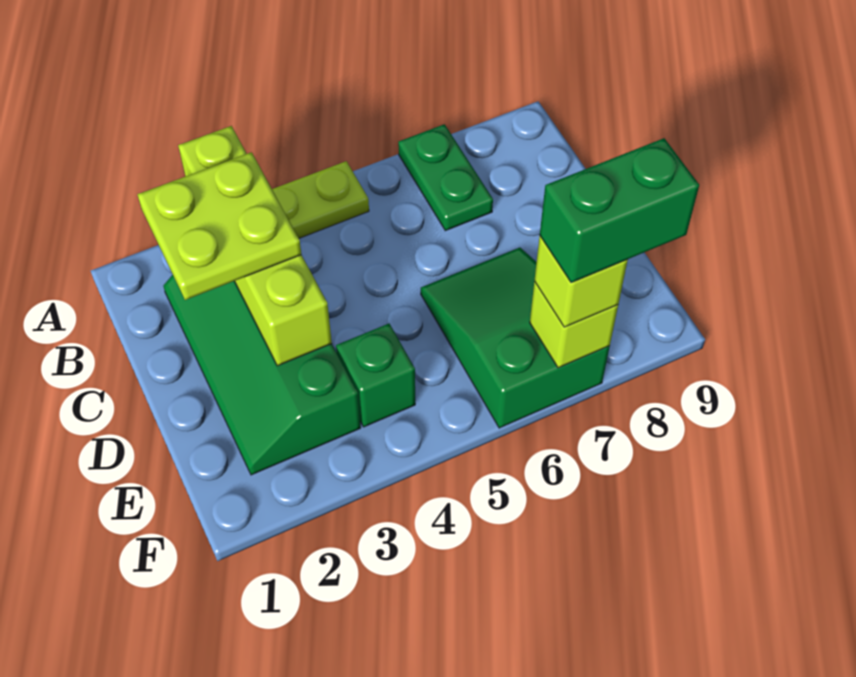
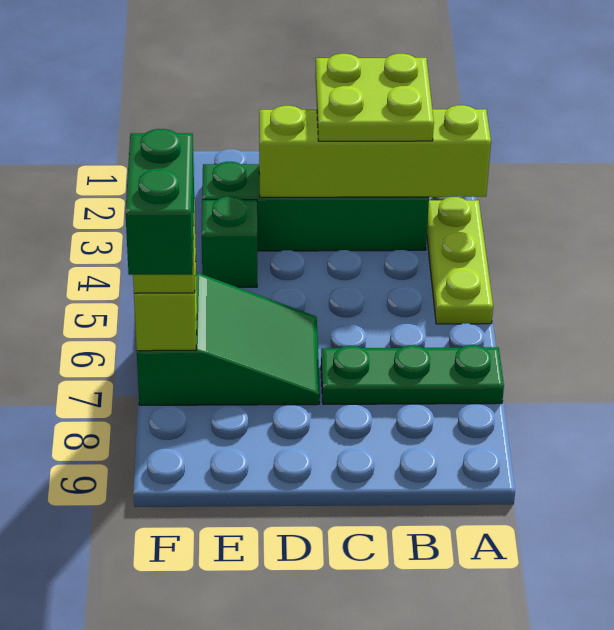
green 1x2 plate [398,124,493,231] -> green 1x3 plate [321,345,504,404]

